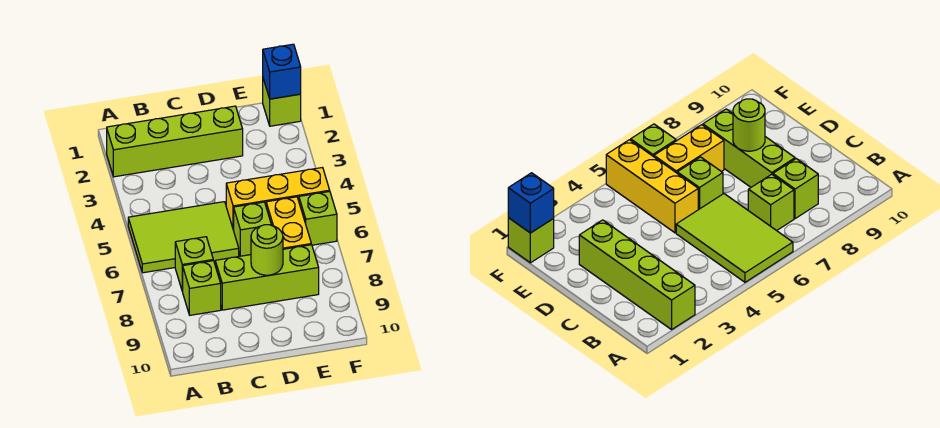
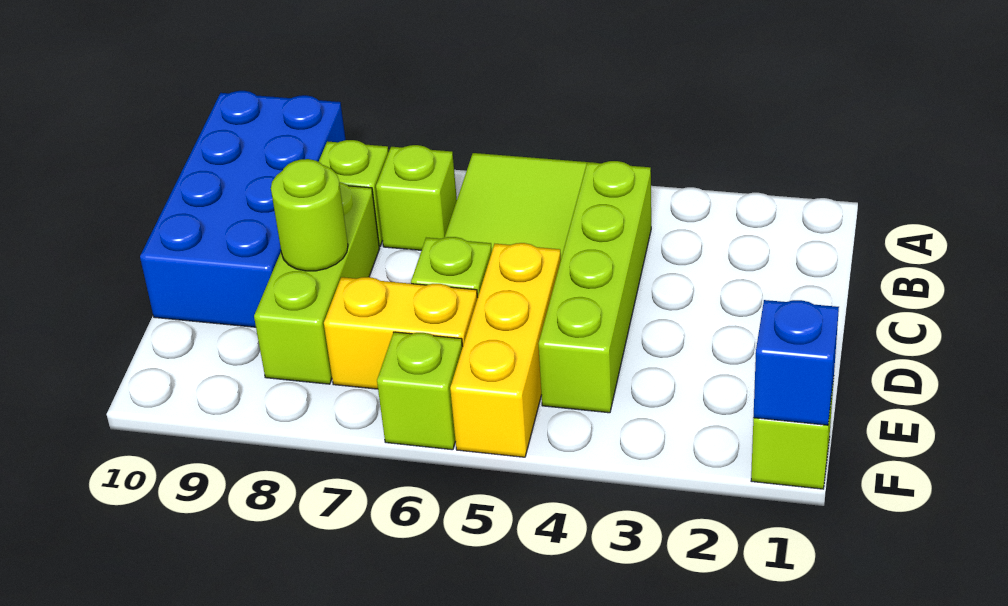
lime 1x4 brick [107,106,243,177] -> lime 1x4 brick moved to [538,161,651,413]
none -> blue 2x4 brick [140,91,346,327]

